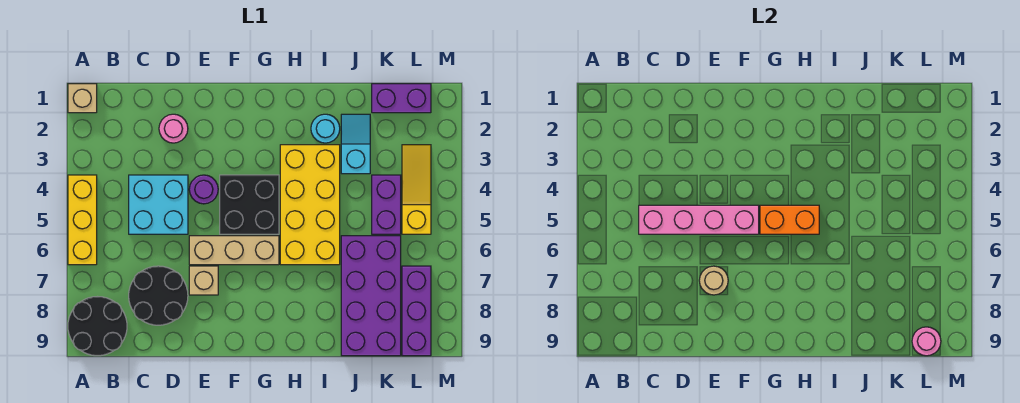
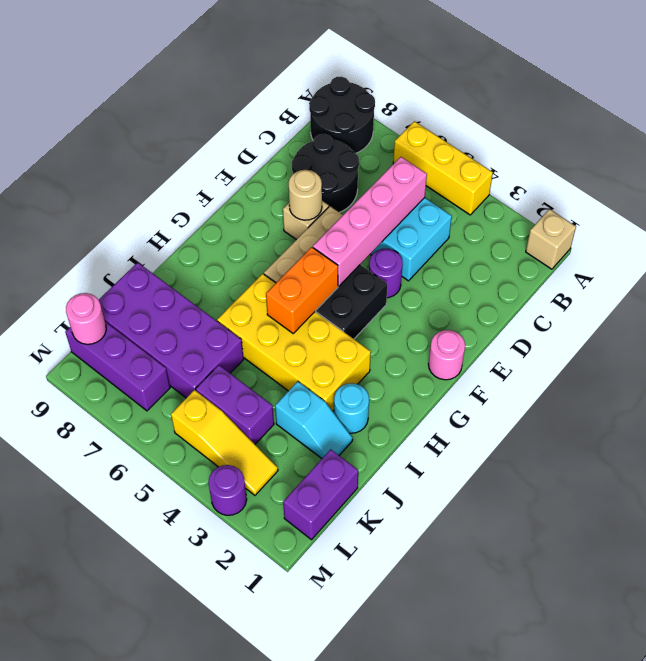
pink 1x1 round brick [159,114,188,143] -> pink 1x1 round brick moved to [429,330,465,380]
none -> purple 1x1 round brick [209,465,247,515]

